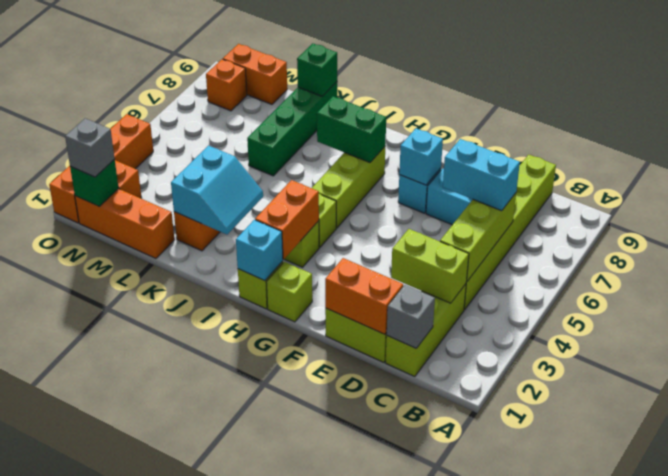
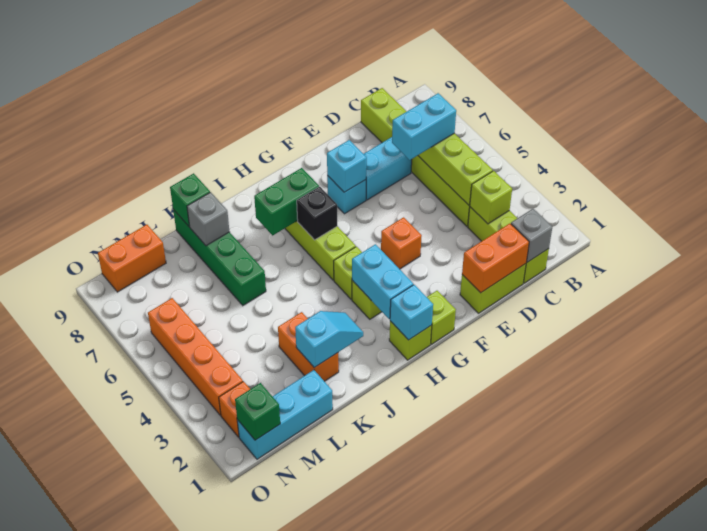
lime 1x2 brick [391,229,469,303] -> lime 1x1 brick [470,171,512,224]
orange 1x2 brick [255,180,319,259] -> cyan 1x2 brick [352,244,413,319]
none -> black 1x1 brick [297,187,337,240]
cyan 2x2 slope [171,146,263,235] -> cyan 1x2 slope [295,311,363,368]
orange 1x3 brick [75,189,174,258] -> cyan 1x3 brick [237,370,333,459]
grey 1x1 brick [65,118,115,177] -> grey 1x1 brick moved to [187,192,229,246]
orange 1x1 brick [206,59,247,111] -> orange 1x1 brick moved to [381,217,422,269]
orange 1x4 brick [49,114,153,223] -> orange 1x4 brick moved to [148,298,243,415]

